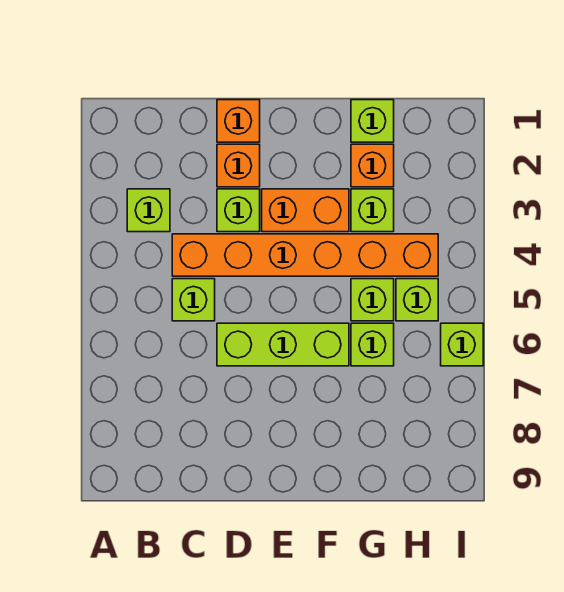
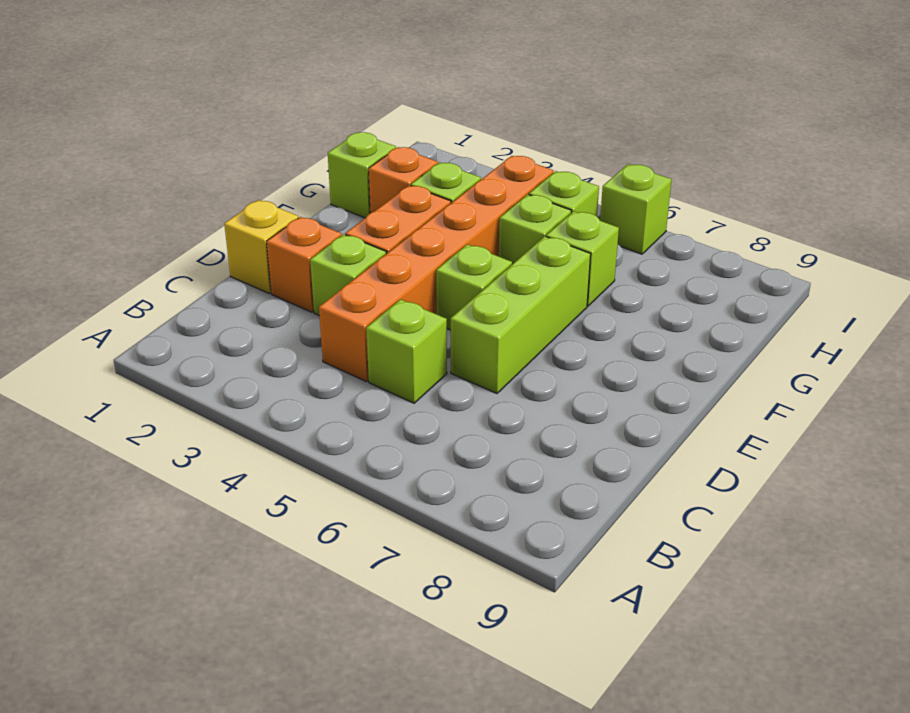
lime 1x1 brick [127,189,170,232] -> lime 1x1 brick moved to [436,244,512,330]
orange 1x1 brick [217,100,260,142] -> yellow 1x1 brick [224,200,299,294]

